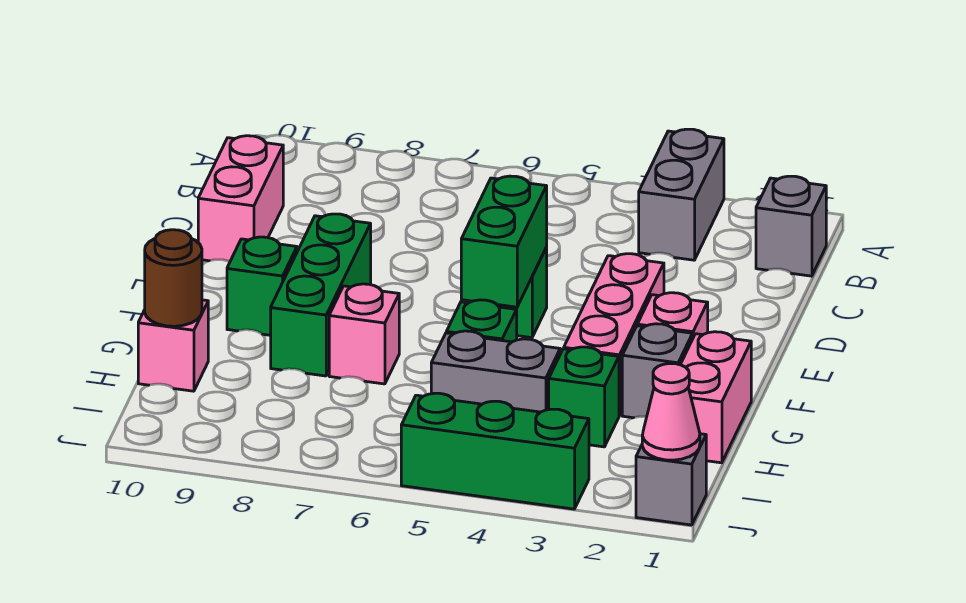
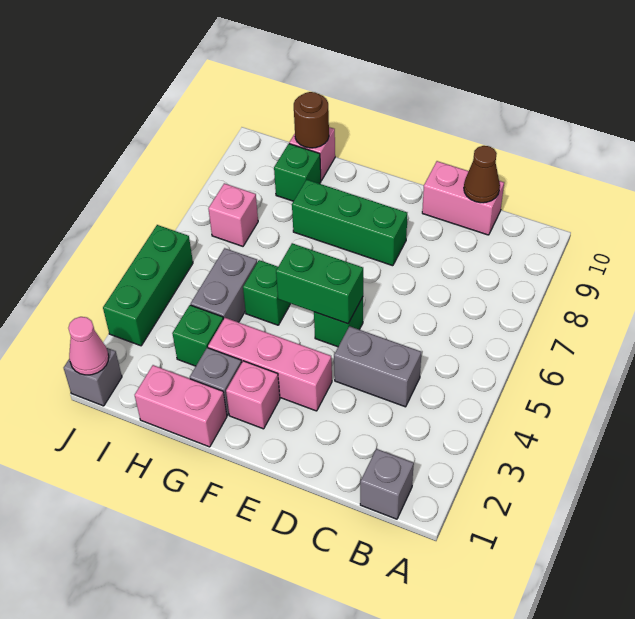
grey 1x2 brick [639,129,724,260] -> grey 1x2 brick moved to [334,326,422,407]
none -> brown 1x1 cone [464,146,500,203]
green 1x1 brick [227,237,297,335] -> green 1x1 brick moved to [274,144,321,201]
pink 1x1 brick [329,284,399,384] -> pink 1x1 brick moved to [208,183,258,246]

